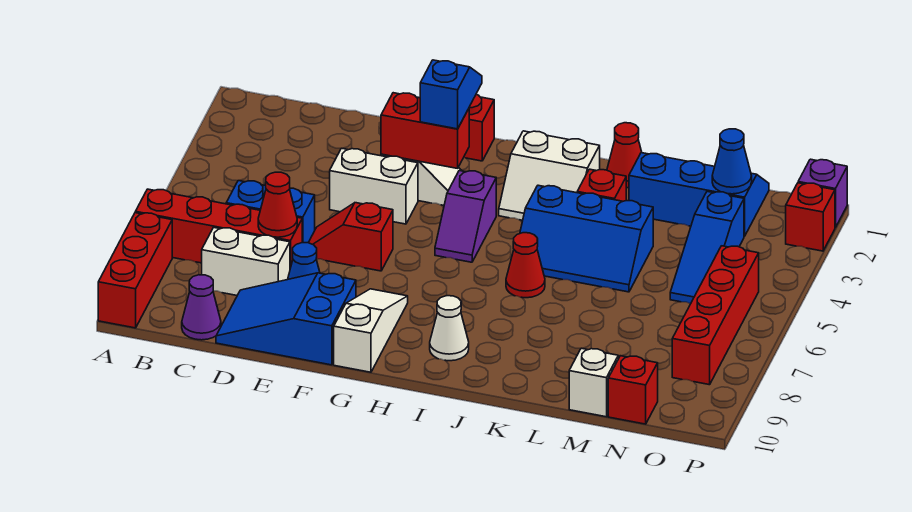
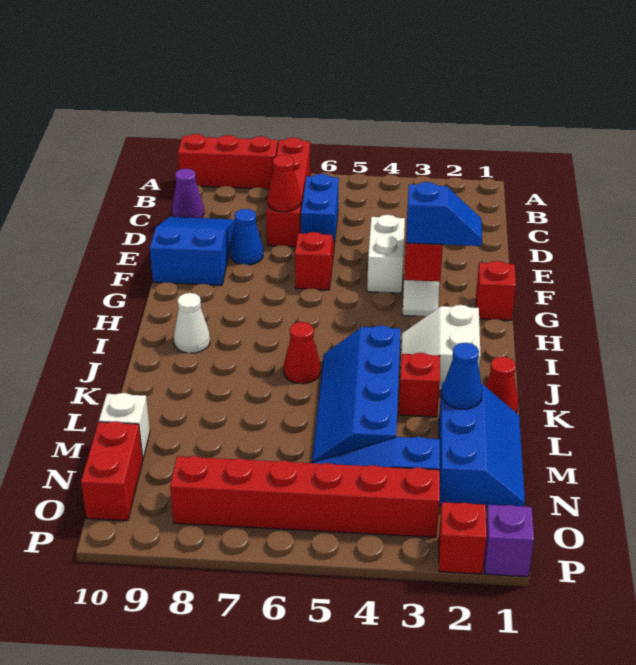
white 1x2 brick [202,227,290,295] -> none
white 1x3 slope [334,289,408,372] -> none
purple 1x2 slope [435,171,496,262] -> none
blue 2x3 slope [520,185,653,292] -> blue 2x4 slope [312,325,401,462]
blue 1x1 cone [712,129,752,194] -> blue 1x1 cone moved to [442,343,483,409]
red 1x1 brick [608,356,658,424] -> red 1x2 brick [81,421,143,521]
red 1x4 brick [672,246,759,385] -> red 1x6 brick [170,456,440,537]

